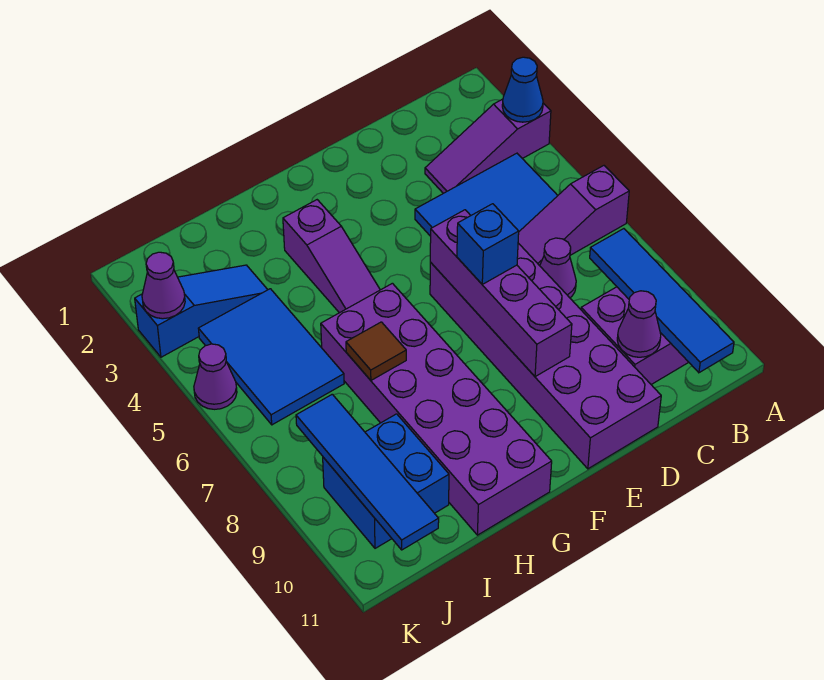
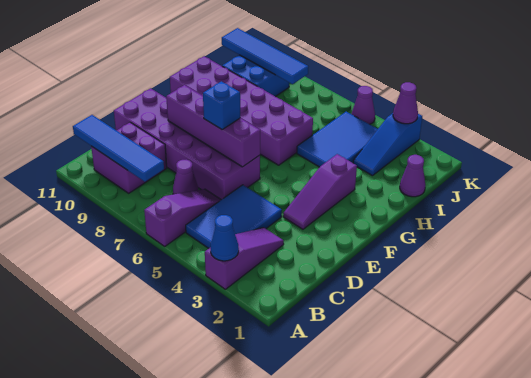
purple 1x1 cone [617,291,661,357] -> purple 1x1 cone moved to [400,155,425,197]
purple 1x3 slope [283,200,380,313] -> purple 1x3 slope turned to [283,154,357,229]
brown 1x1 tile [346,322,406,380] -> none
blue 2x3 tile [198,289,344,425] -> blue 2x3 tile turned to [297,112,378,167]

